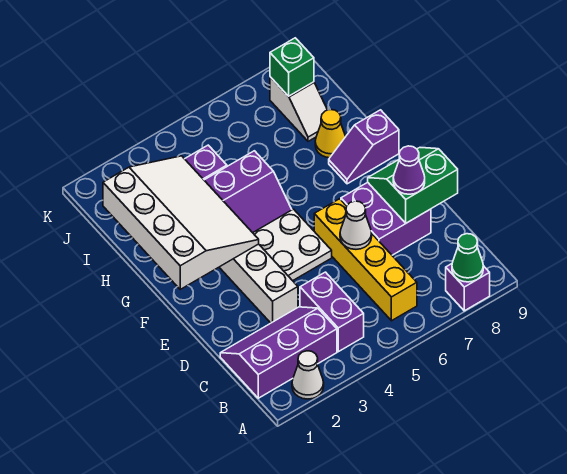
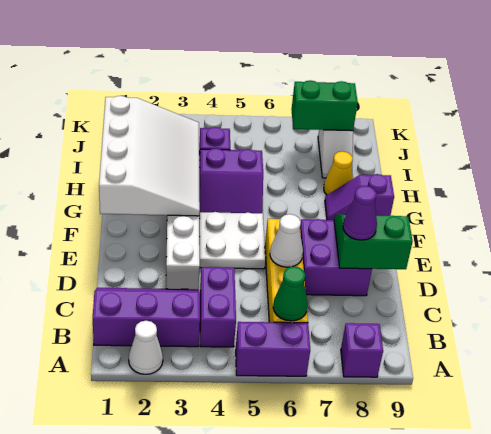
none -> purple 1x2 brick [236,322,310,376]
green 1x1 cone [452,234,483,282] -> green 1x1 cone moved to [273,266,308,321]
green 1x1 brick [270,38,314,96] -> green 1x2 brick [291,80,358,131]

